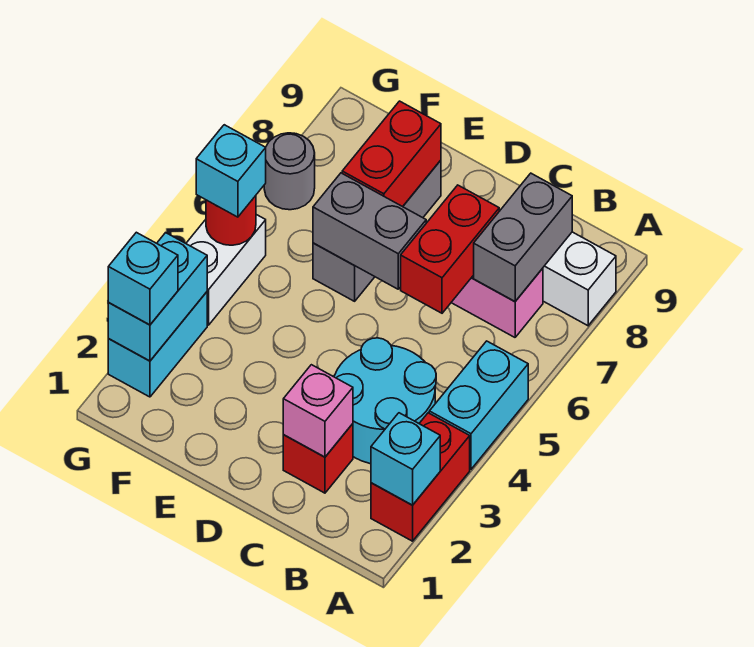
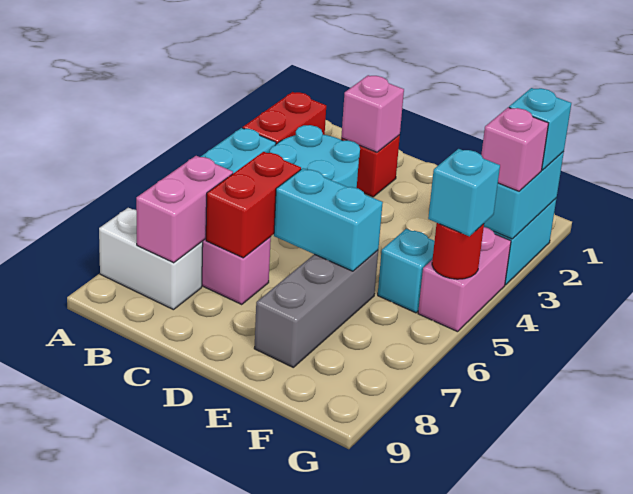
cyan 1x1 brick [371,413,440,505] -> cyan 1x1 brick moved to [378,229,435,313]
grey 1x2 brick [474,173,572,302] -> pink 1x2 brick [136,156,233,263]
grey 1x2 brick [313,173,426,289] -> cyan 1x2 brick [274,168,383,271]
red 1x2 brick [342,101,441,207] -> none
none -> pink 1x1 brick [481,107,549,191]
white 1x2 brick [186,215,266,325] -> pink 1x2 brick [418,227,511,332]
grey 1x1 round brick [264,133,315,210] -> none

